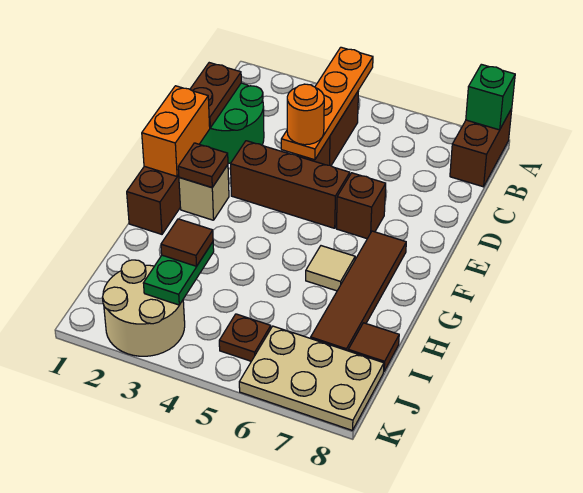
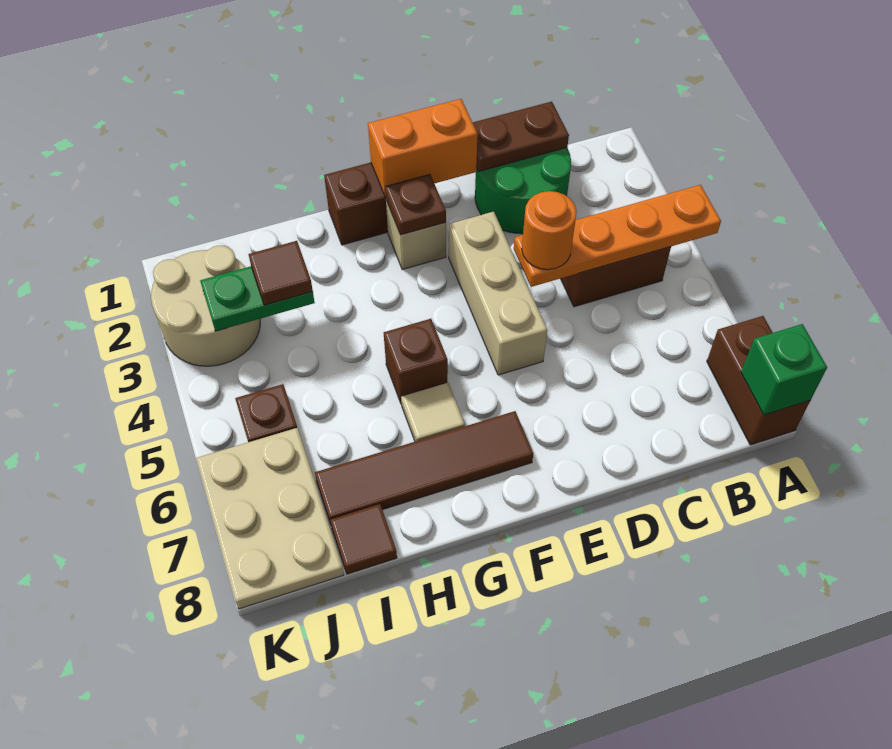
brown 1x2 brick [450,109,512,187] -> brown 1x2 brick turned to [707,316,810,445]
brown 1x3 brick [231,141,350,228] -> tan 1x3 brick [449,212,547,375]
brown 1x1 brick [336,173,386,239] -> brown 1x1 brick moved to [384,319,448,404]

